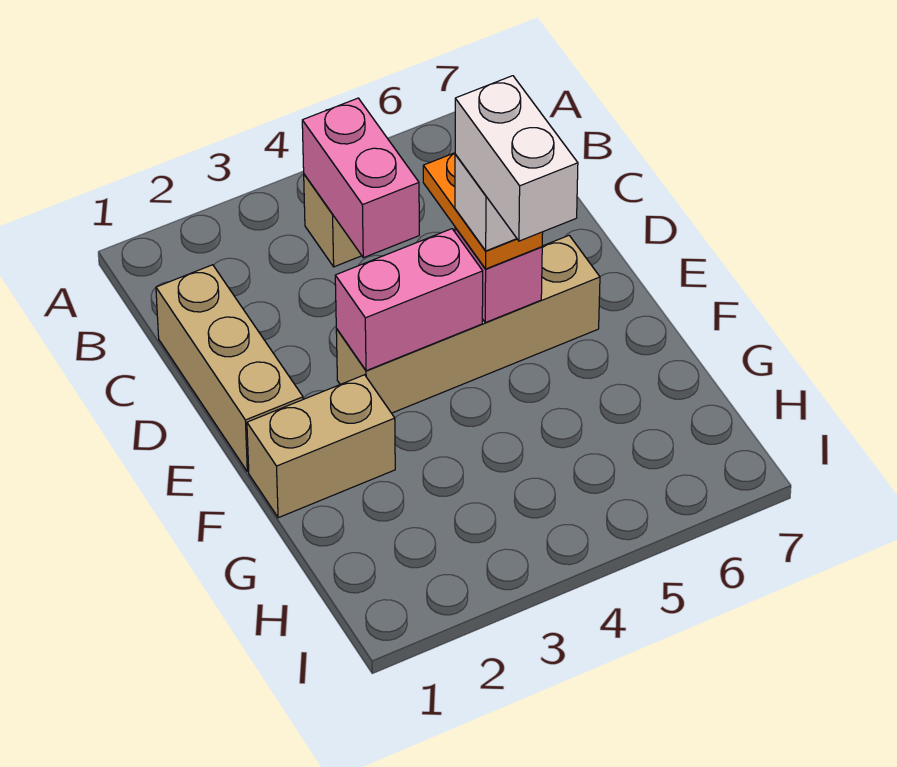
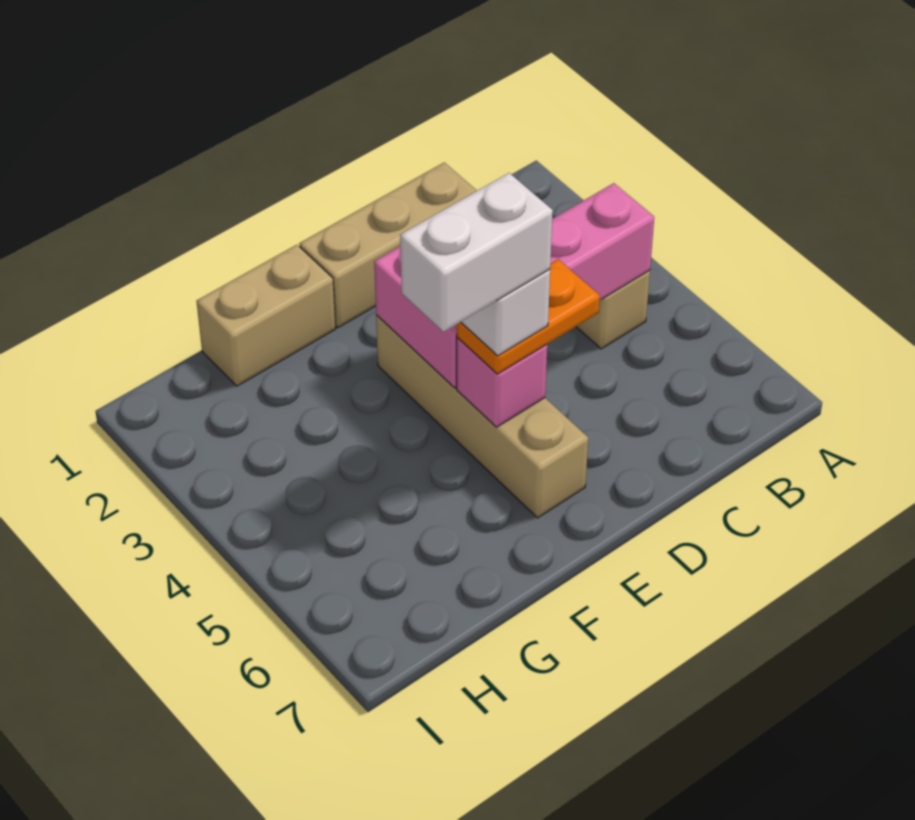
tan 1x2 brick [247,375,395,518] -> tan 1x2 brick turned to [197,245,336,386]

